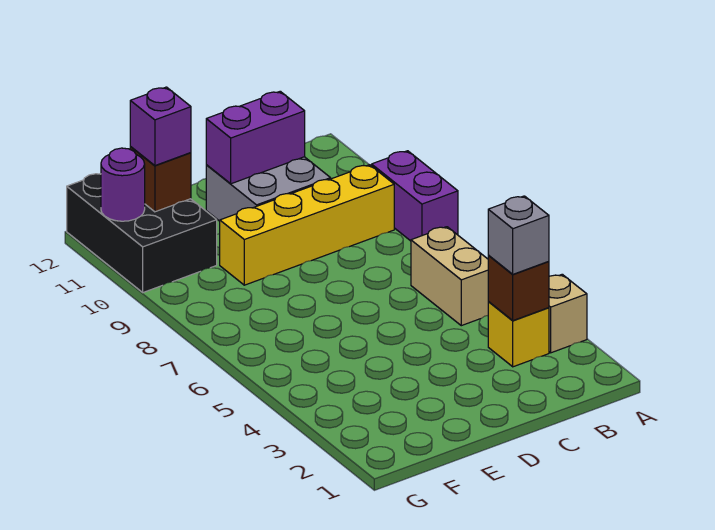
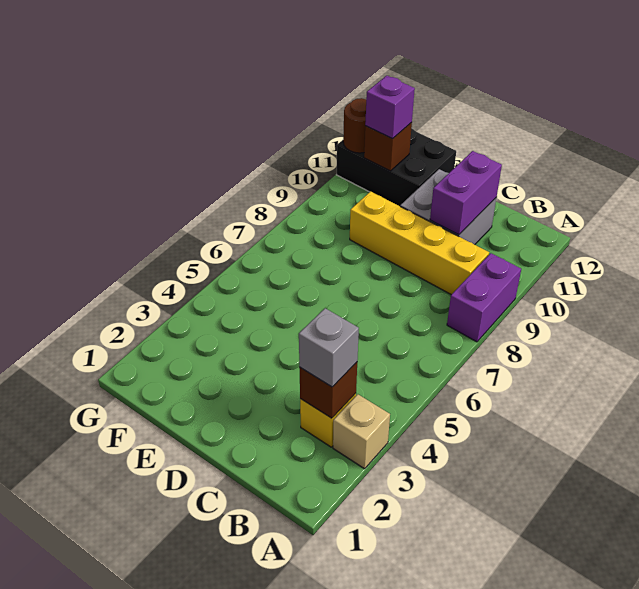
tan 1x2 brick [411,227,489,326] -> none
purple 1x2 brick [206,91,305,184] -> purple 1x2 brick turned to [430,151,502,235]
black 2x3 brick [67,174,217,292] -> black 2x3 brick turned to [336,128,456,206]
purple 1x1 round brick [101,148,145,221] -> brown 1x1 round brick [343,98,366,153]

